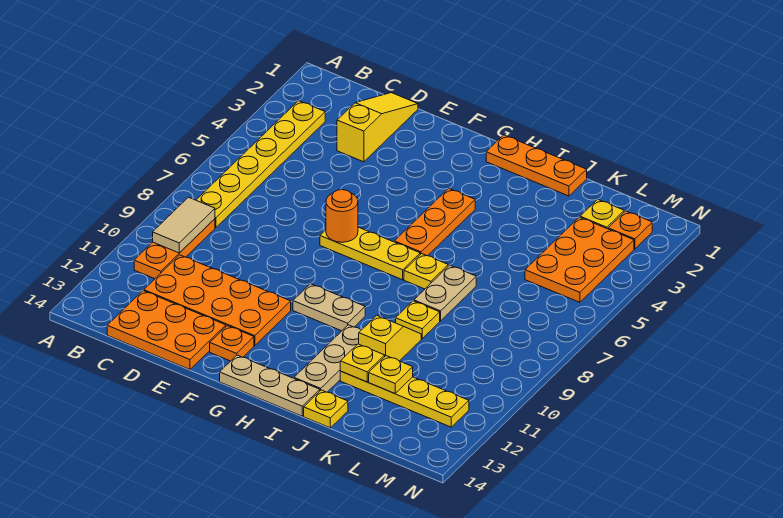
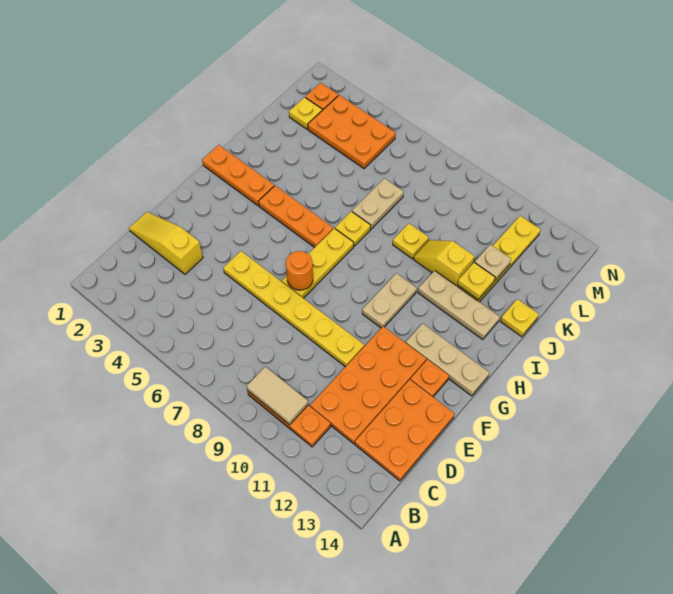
yellow 1x6 plate [196,101,325,228] -> yellow 1x6 plate moved to [223,251,364,367]
tan 1x3 plate [220,355,320,416] -> tan 1x3 plate turned to [406,323,489,396]
orange 1x3 plate [486,135,587,196] -> orange 1x3 plate turned to [202,145,274,206]
tan 1x2 plate [414,265,476,321] -> tan 1x2 plate turned to [352,178,404,229]
yellow 1x1 plate [369,356,413,394] -> tan 1x1 plate [475,245,511,281]

